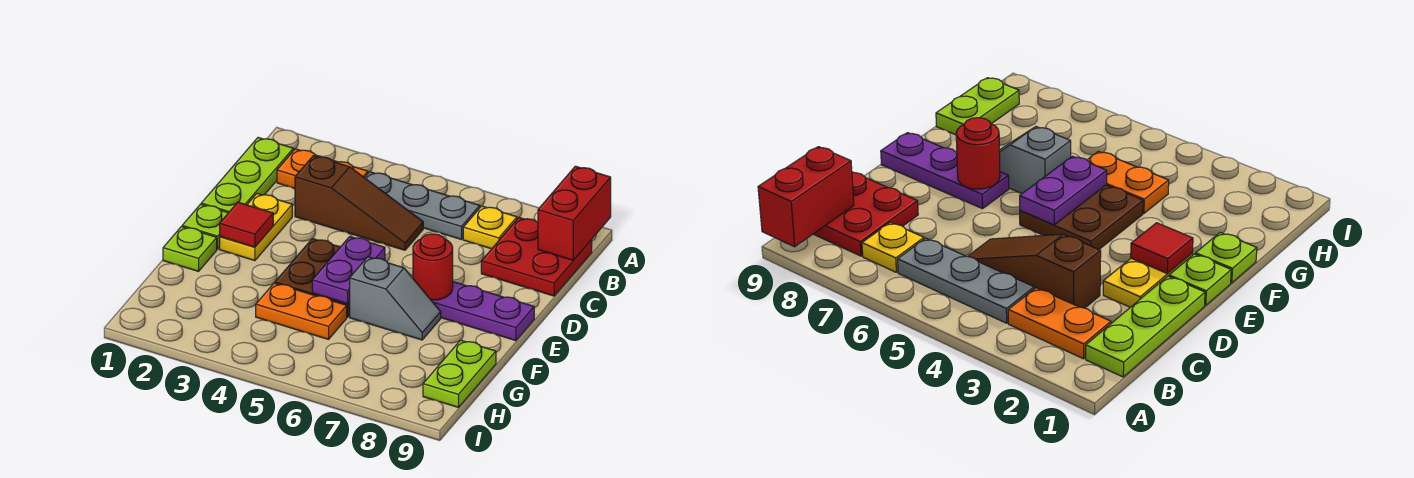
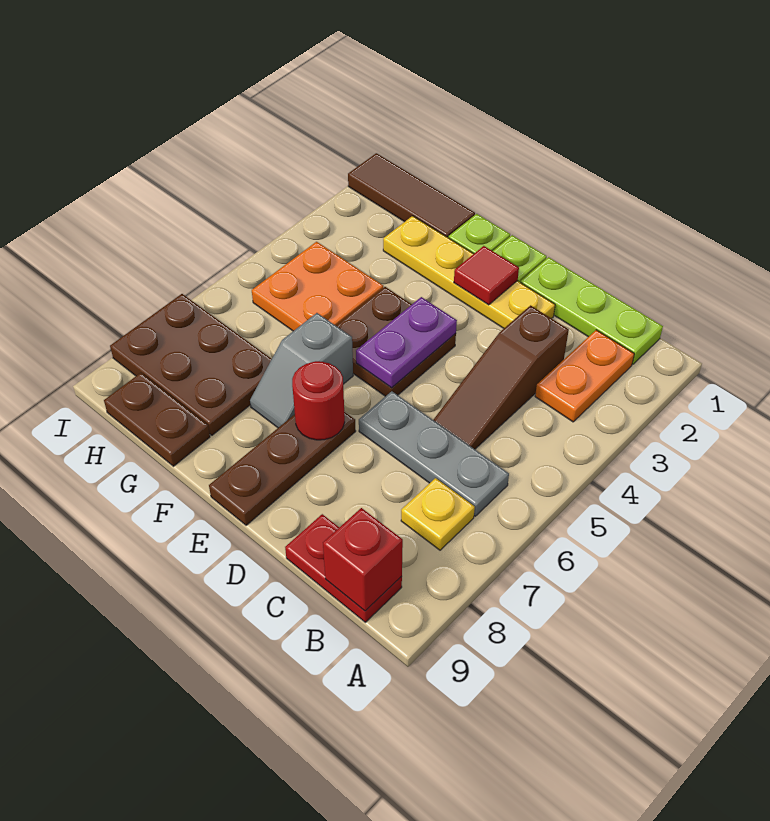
red 1x2 brick [538,166,611,260] -> red 1x1 brick [323,508,403,611]
grey 1x3 plate [365,172,480,240] -> grey 1x3 plate turned to [359,391,509,516]
red 2x2 plate [481,218,592,296] -> red 1x2 plate [285,514,402,622]
yellow 1x2 plate [220,193,292,261] -> yellow 1x4 plate [383,216,555,328]
purple 1x2 plate [312,237,385,304] -> purple 1x2 plate turned to [356,297,457,388]
purple 1x3 plate [431,282,534,341] -> brown 1x3 plate [209,412,356,525]
none -> brown 1x3 tile [348,153,475,237]
orange 1x2 plate [256,283,347,339] -> orange 2x2 plate [252,242,383,331]
none -> brown 2x3 plate [110,294,272,435]
lime 1x2 plate [423,340,496,407] -> brown 1x2 plate [104,373,210,466]

